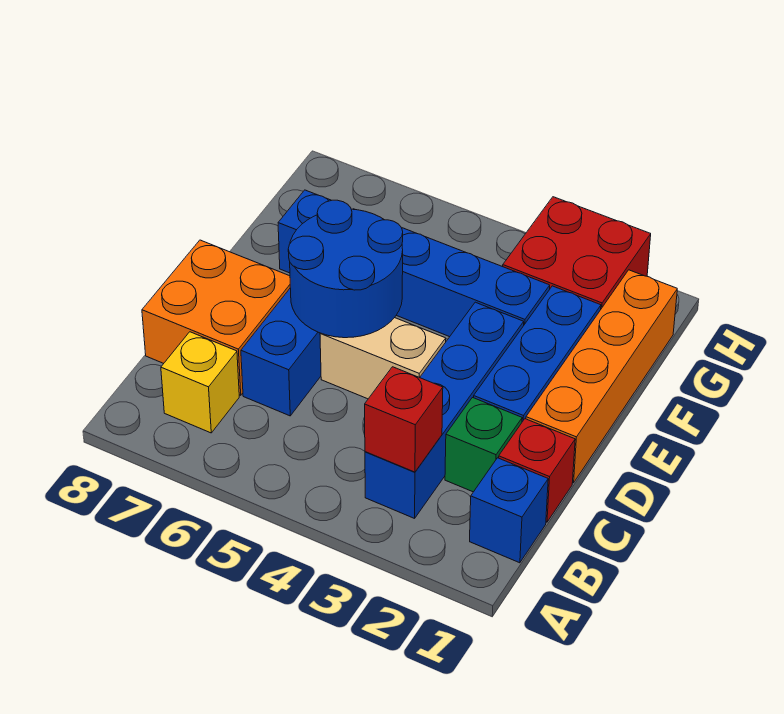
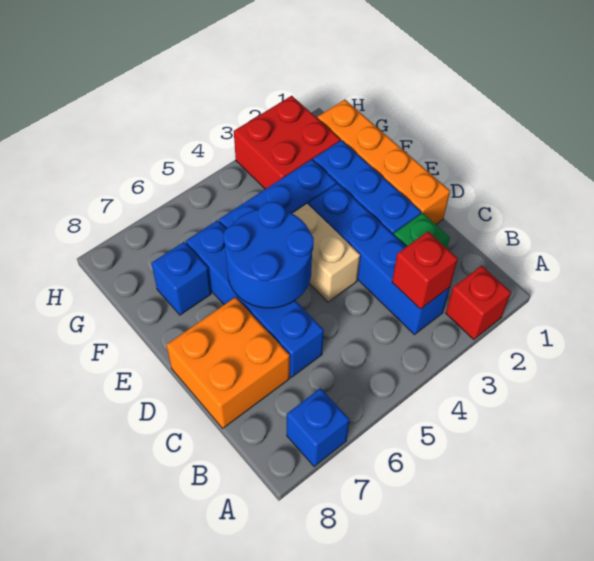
blue 1x1 brick [470,458,548,563] -> blue 1x1 brick moved to [287,388,350,467]
yellow 1x1 brick [161,332,239,433] -> none
red 1x1 brick [499,419,575,522] -> red 1x1 brick moved to [446,266,511,340]
tan 1x2 brick [320,318,446,399] -> tan 1x2 brick turned to [293,204,360,302]

